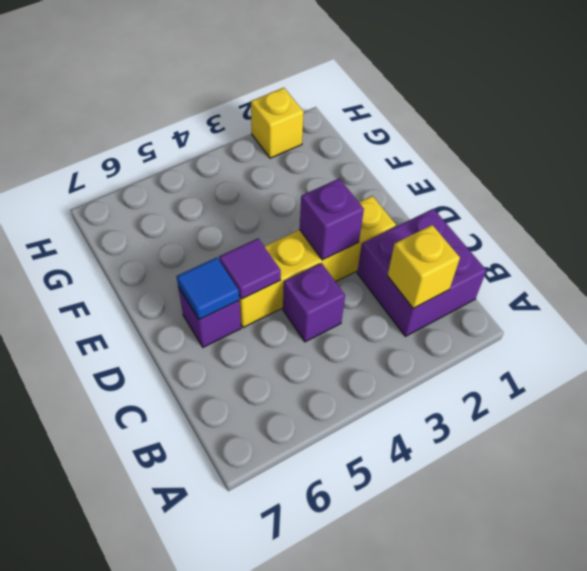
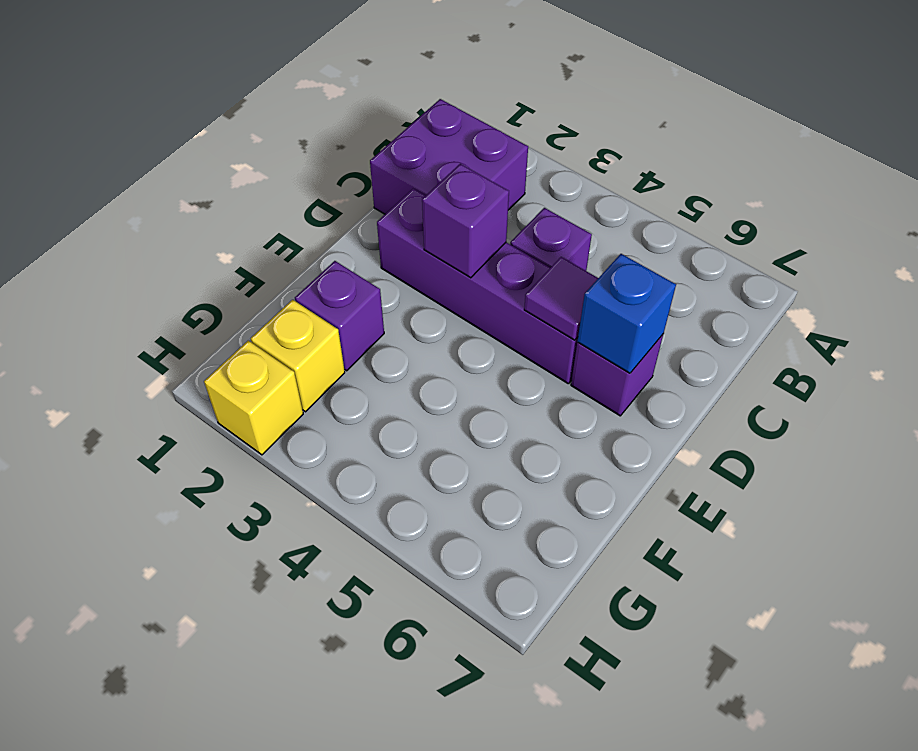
yellow 1x1 brick [388,225,460,308] -> yellow 1x1 brick moved to [251,300,345,412]
yellow 1x4 brick [239,196,396,328] -> purple 1x4 brick [377,189,578,383]
blue 1x1 tile [177,258,239,320] -> blue 1x1 brick [577,254,676,373]
none -> purple 1x1 brick [295,261,384,371]

